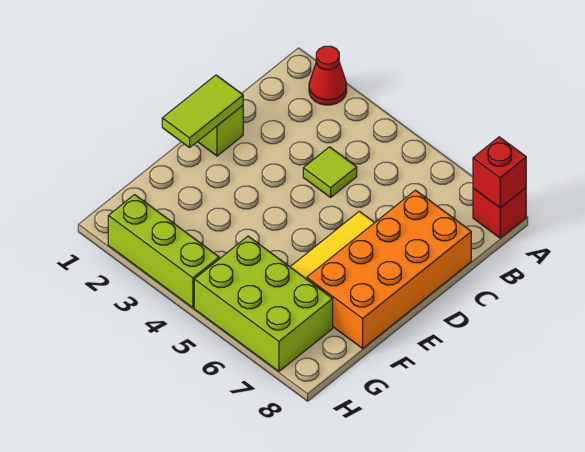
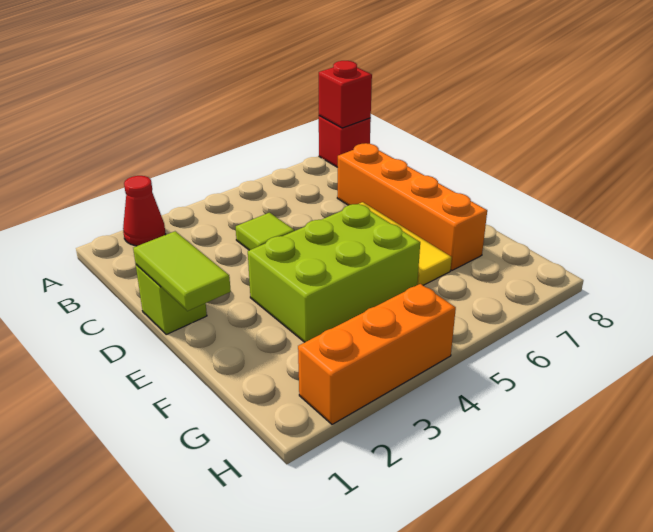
orange 2x4 brick [307,190,471,348] -> orange 1x4 brick [337,143,487,271]
lime 2x3 brick [194,236,333,371] -> lime 2x3 brick moved to [248,204,420,342]
lime 1x3 brick [108,195,219,308] -> orange 1x3 brick [298,284,456,424]

